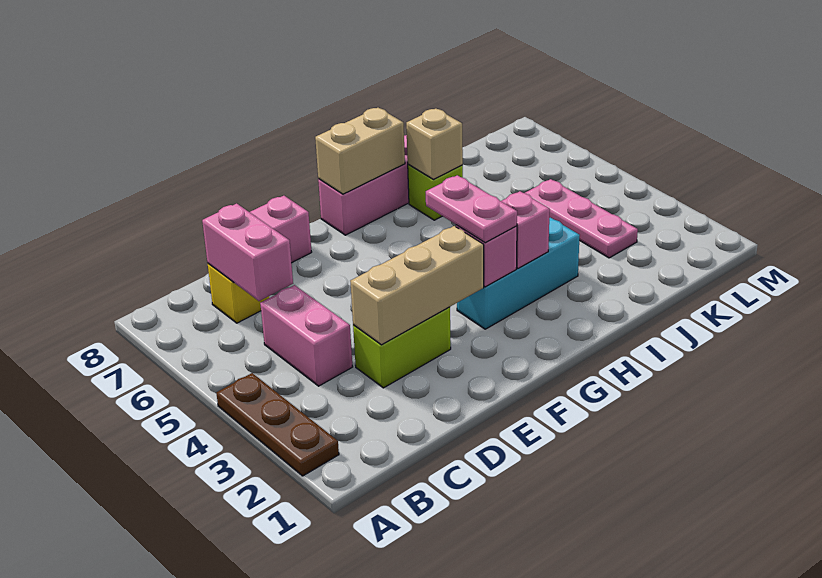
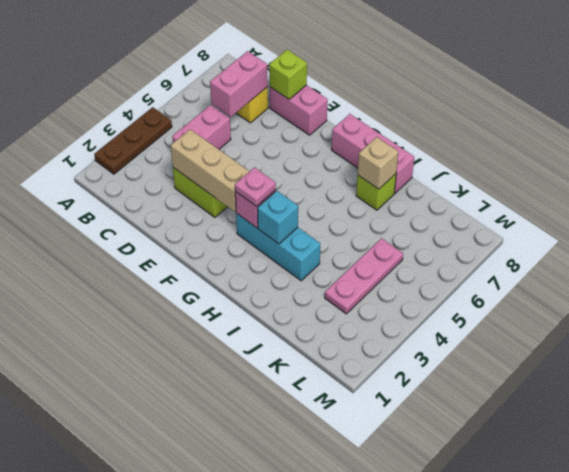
none -> lime 1x1 brick [269,50,307,99]
pink 1x2 plate [426,175,517,243] -> pink 1x1 plate [235,167,276,206]
tan 1x2 brick [315,108,405,194] -> none
pink 1x1 brick [501,191,550,268] -> cyan 1x1 brick [257,191,298,244]

